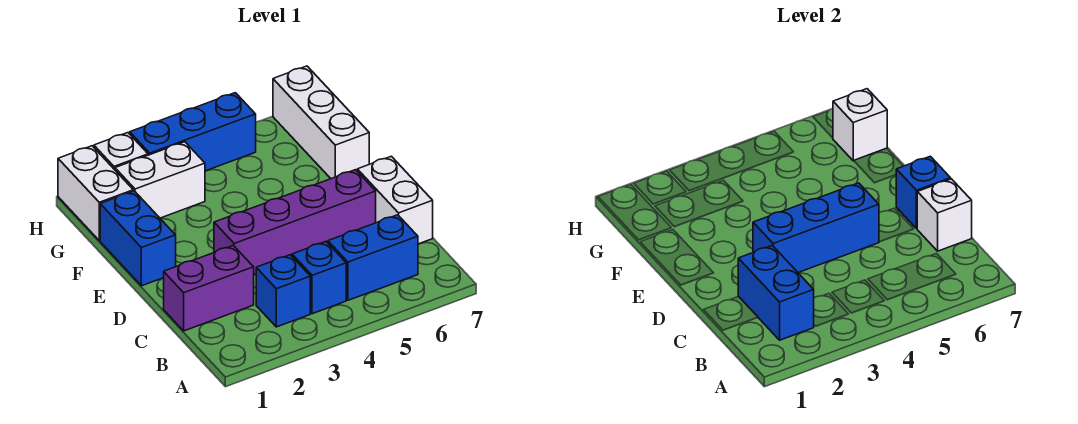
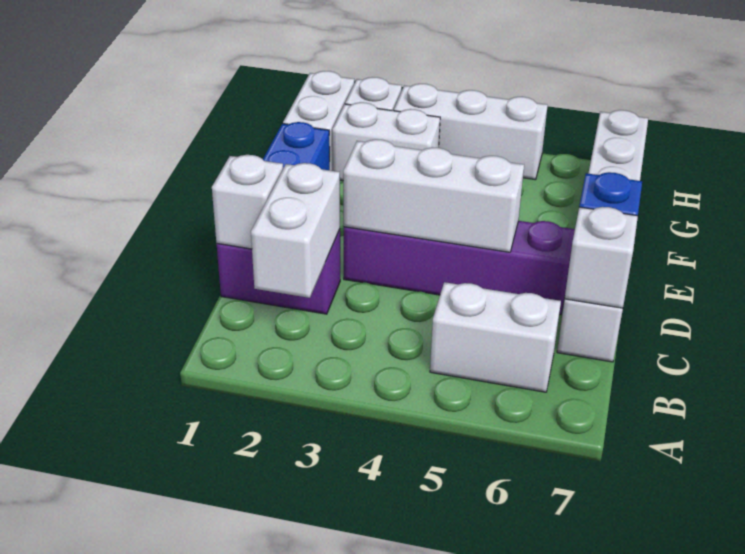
blue 1x2 brick [738,245,814,340] -> white 1x2 brick [251,163,340,298]
blue 1x1 brick [256,255,310,327] -> none
blue 1x1 brick [292,242,346,314] -> none
blue 1x2 brick [328,215,418,300] -> white 1x2 brick [430,282,561,392]
blue 1x3 brick [753,183,879,273] -> white 1x3 brick [343,139,524,252]
white 1x1 brick [833,89,887,161] -> white 1x1 brick moved to [212,155,283,249]
blue 1x3 brick [130,93,256,171] -> white 1x3 brick [394,84,548,180]

